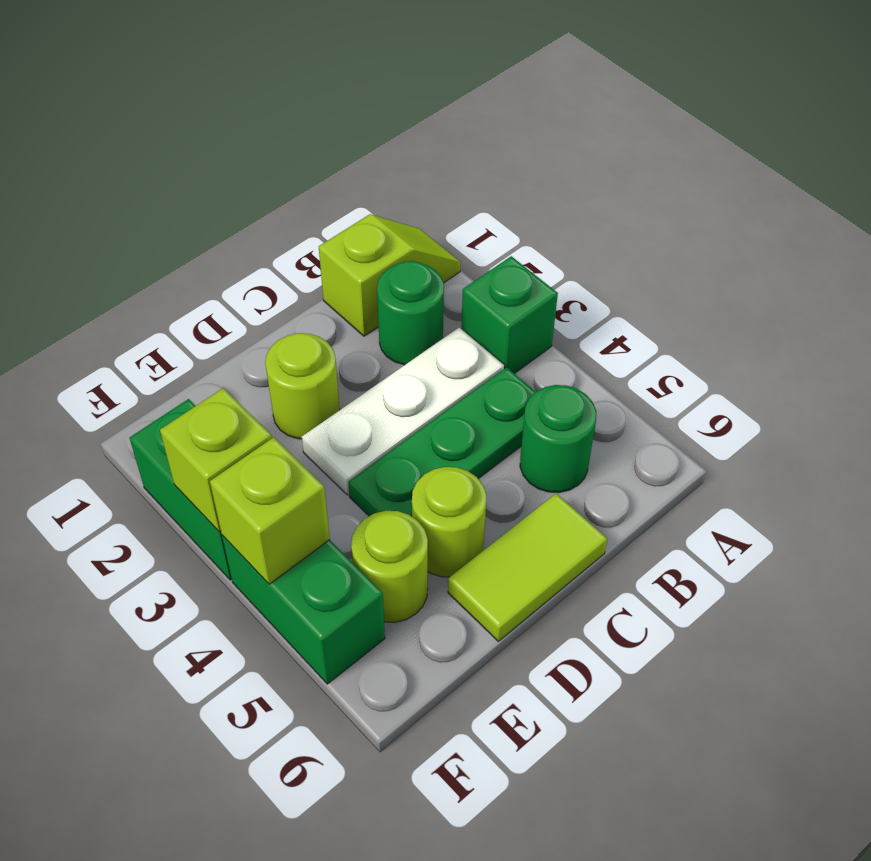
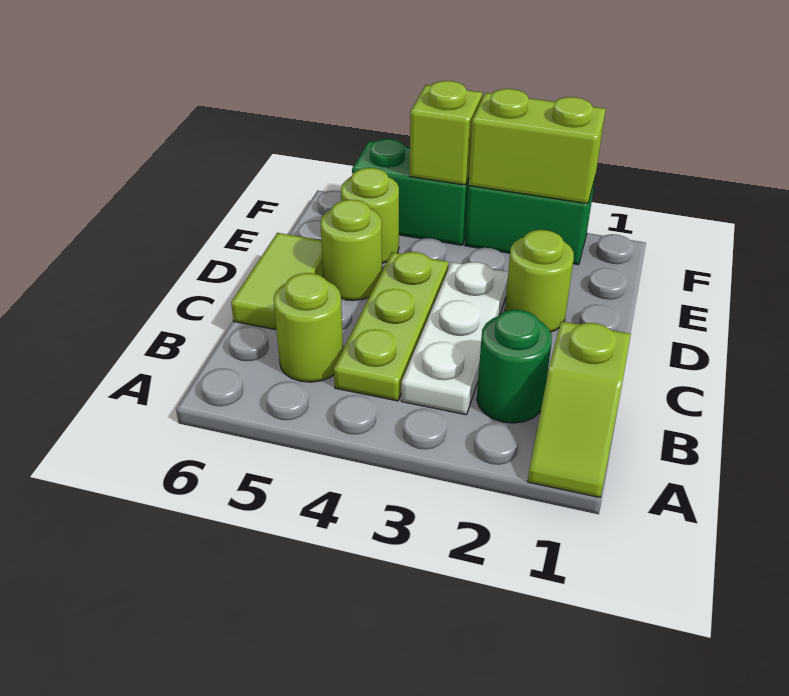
green 1x1 brick [461,256,558,374] -> none
green 1x3 plate [348,367,535,516] -> lime 1x3 plate [334,252,448,401]
green 1x1 round brick [520,385,596,493] -> lime 1x1 round brick [273,273,343,382]
lime 1x1 brick [160,388,272,532] -> lime 1x2 brick [469,89,606,204]

